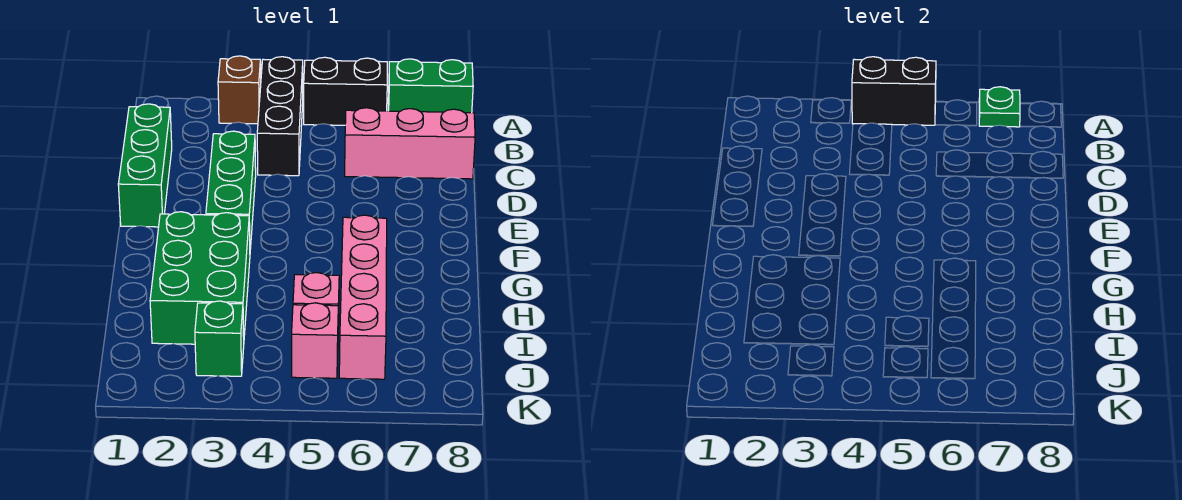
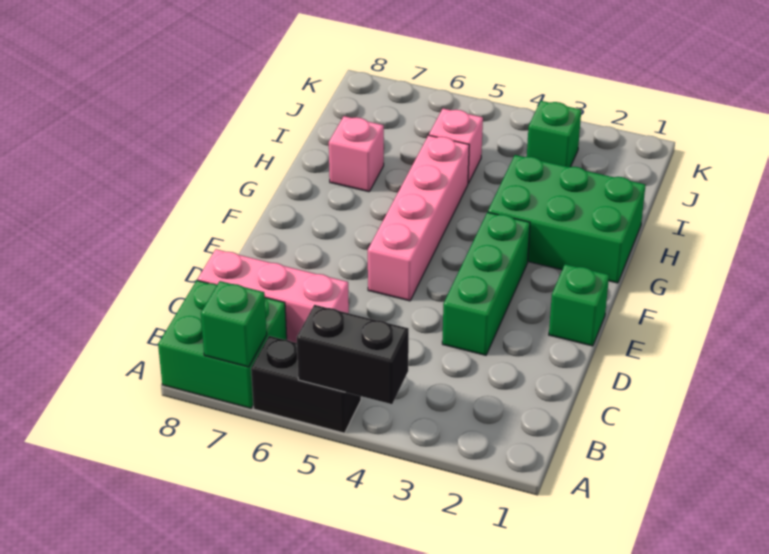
brown 1x1 brick [218,56,261,124] -> none
black 1x3 brick [257,57,303,176] -> none
green 1x2 brick [388,59,473,113] -> green 2x2 brick [158,280,287,408]
green 1x1 plate [979,87,1020,127] -> green 1x1 brick [201,281,267,367]
green 1x3 brick [118,104,172,227] -> green 1x1 brick [549,264,609,346]
green 2x3 brick [150,212,250,344] -> green 2x3 brick turned to [488,155,646,283]
pink 1x4 brick [339,215,387,379] -> pink 1x4 brick moved to [368,135,469,301]
pink 1x1 brick [292,303,338,378] -> pink 1x1 brick moved to [329,116,384,192]

